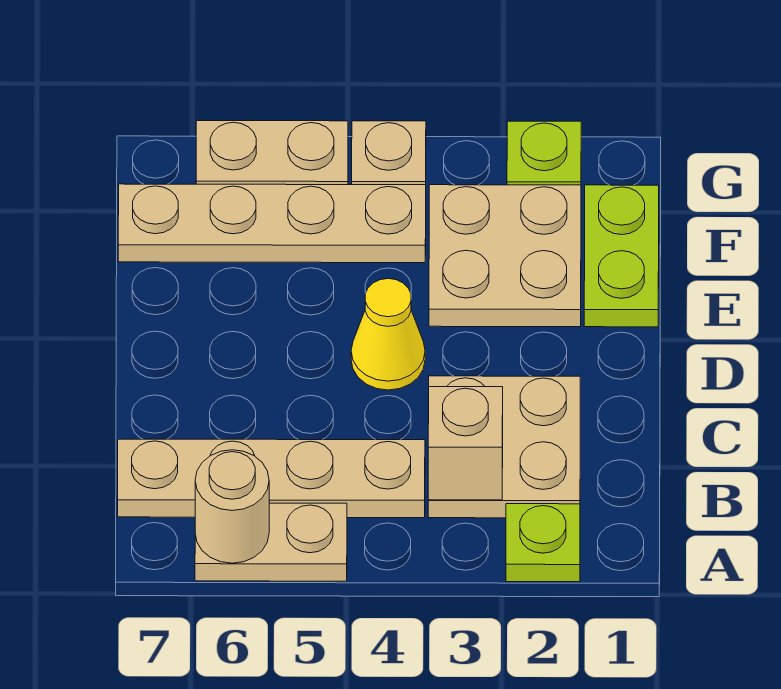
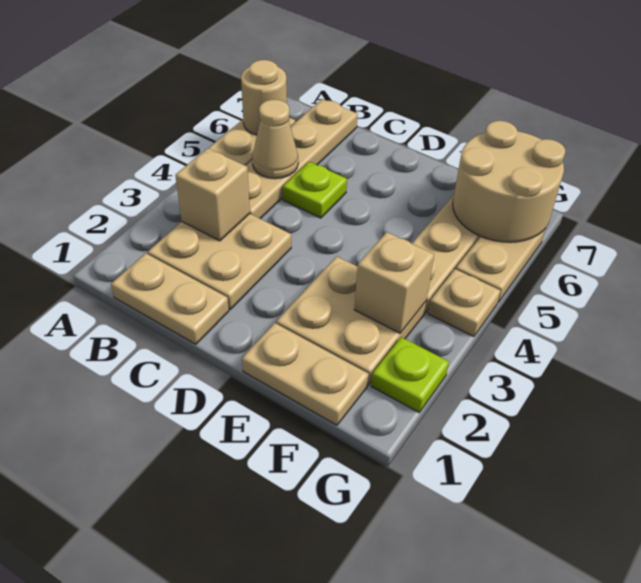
lime 1x1 plate [506,504,580,582] -> lime 1x1 plate moved to [283,162,347,218]
none -> tan 1x2 plate [111,253,229,344]
none -> tan 1x1 cone [252,100,298,179]
yellow 1x1 cone [351,279,425,390] -> none
lime 1x2 plate [584,185,659,327] -> tan 1x2 plate [242,323,369,425]
none -> tan 1x1 brick [354,232,434,333]
none -> tan 2x2 round brick [453,121,566,242]

